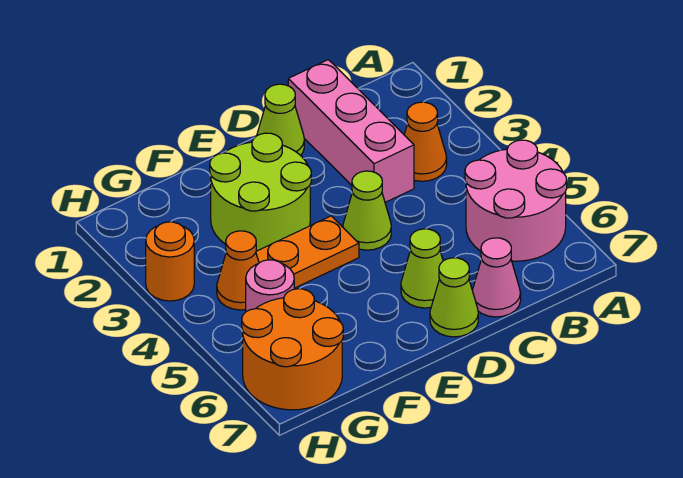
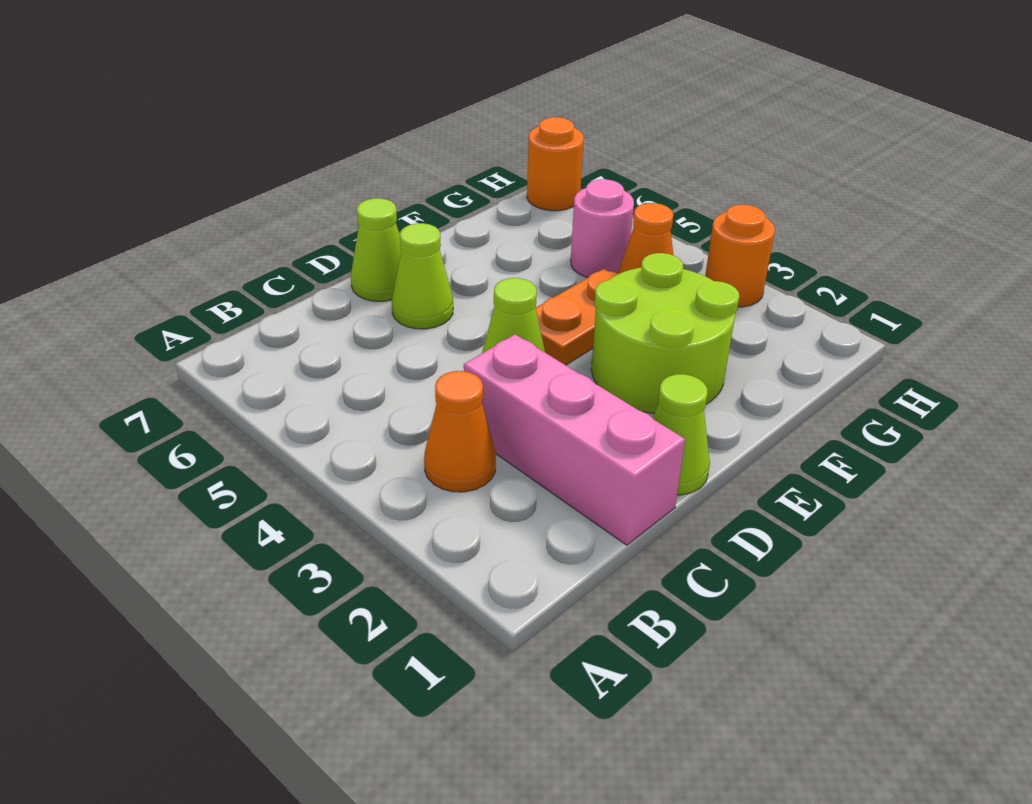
pink 2x2 round brick [465,140,567,261] -> none
pink 1x1 cone [472,238,521,317] -> none
orange 2x2 round brick [242,289,343,410] -> orange 1x1 round brick [527,117,584,211]

